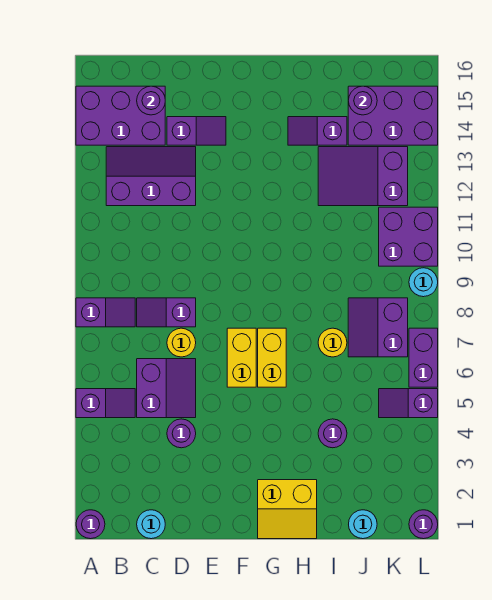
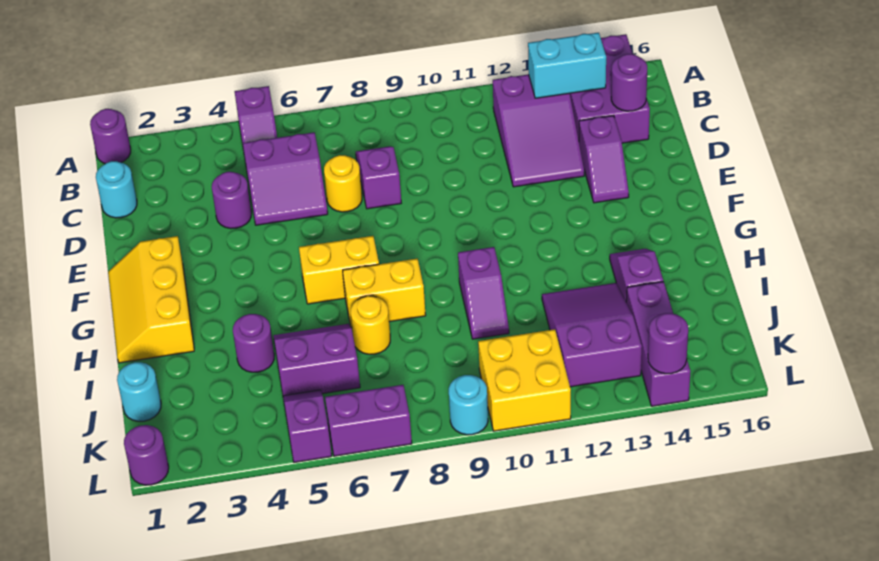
purple 1x2 slope [76,298,135,327] -> purple 1x2 slope moved to [458,247,509,339]
purple 2x3 slope [106,147,196,206] -> purple 2x3 slope turned to [493,74,584,187]
none -> cyan 1x2 brick [528,33,606,98]
yellow 1x2 brick [227,328,256,387] -> yellow 1x2 brick moved to [343,259,426,327]
yellow 2x2 slope [258,480,317,539] -> yellow 2x3 slope [108,236,194,363]
purple 2x2 slope [348,298,408,357] -> purple 2x2 slope moved to [273,324,360,396]
purple 2x3 brick [348,86,438,145] -> purple 1x3 brick [626,282,691,406]
purple 1x1 round brick [348,86,377,115] -> purple 1x1 round brick moved to [648,313,688,374]
purple 2x2 brick [379,207,438,266] -> yellow 2x2 brick [478,329,571,431]

